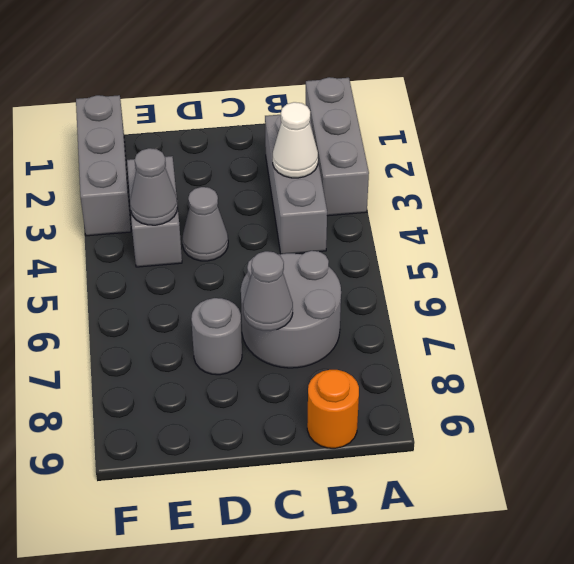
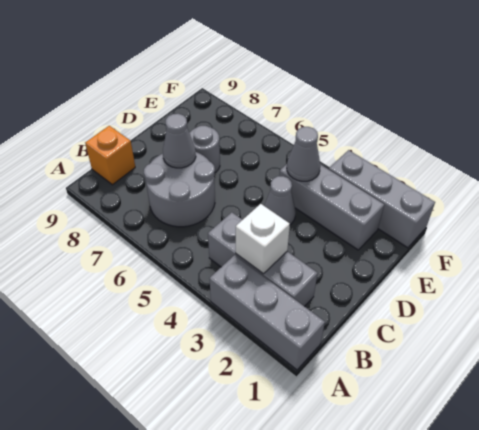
white 1x1 cone [273,102,318,178] -> white 1x1 brick [236,204,290,274]
orange 1x1 round brick [307,370,359,448] -> orange 1x1 brick [85,126,135,185]
grey 1x2 brick [127,156,182,267] -> grey 1x3 brick [279,164,384,250]

